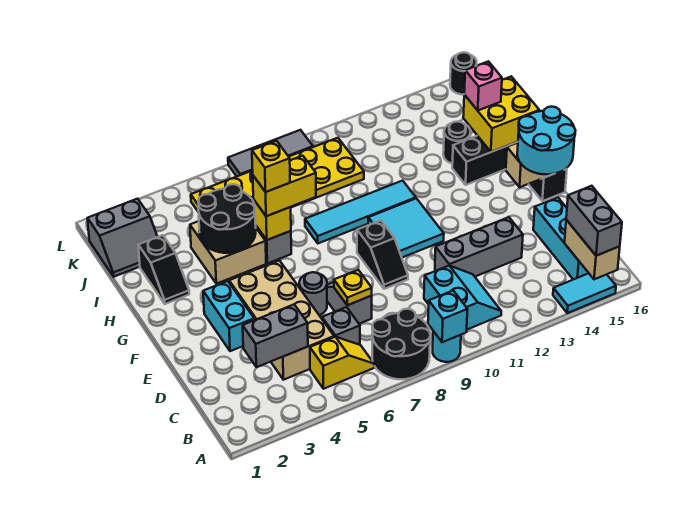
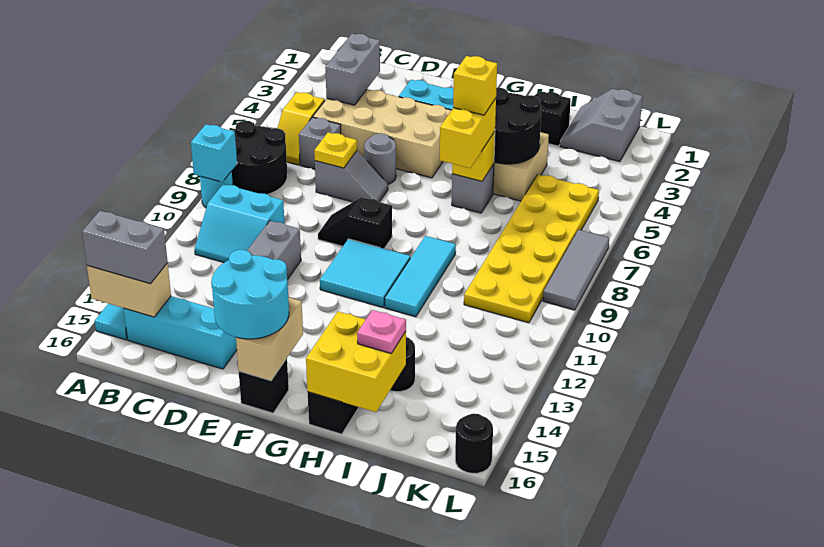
cyan 1x4 tile [305,181,416,243] -> cyan 1x3 tile [385,236,456,317]
pink 1x1 brick [464,61,502,110] -> pink 1x1 plate [357,310,406,353]

